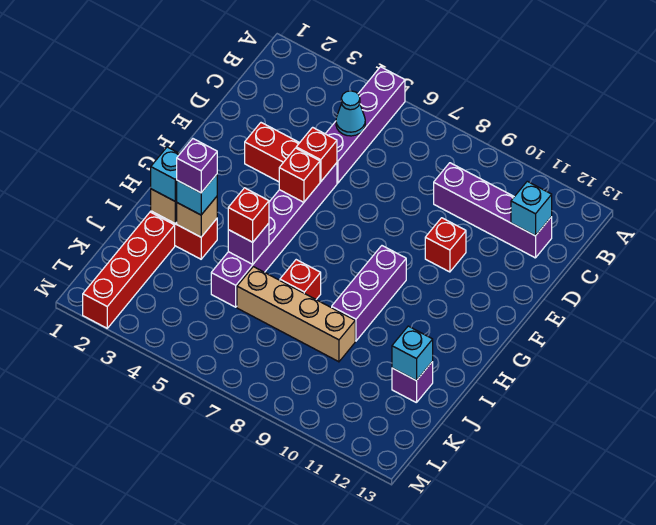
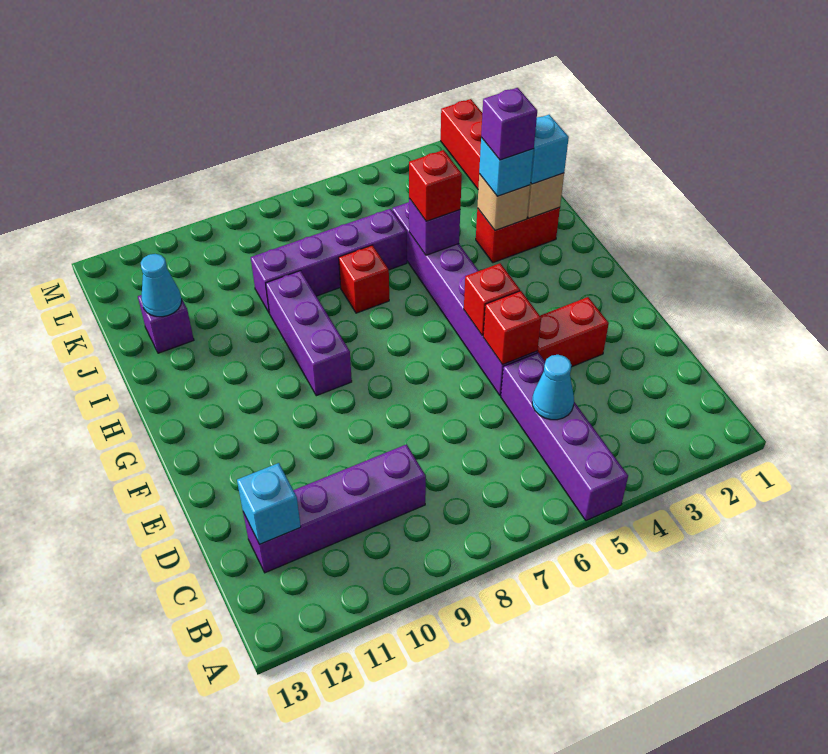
red 1x1 brick [425,218,466,272] -> none
tan 1x4 brick [237,267,355,362] -> purple 1x4 brick [251,209,407,313]
cyan 1x1 brick [392,326,433,381] -> cyan 1x1 cone [141,254,182,317]

